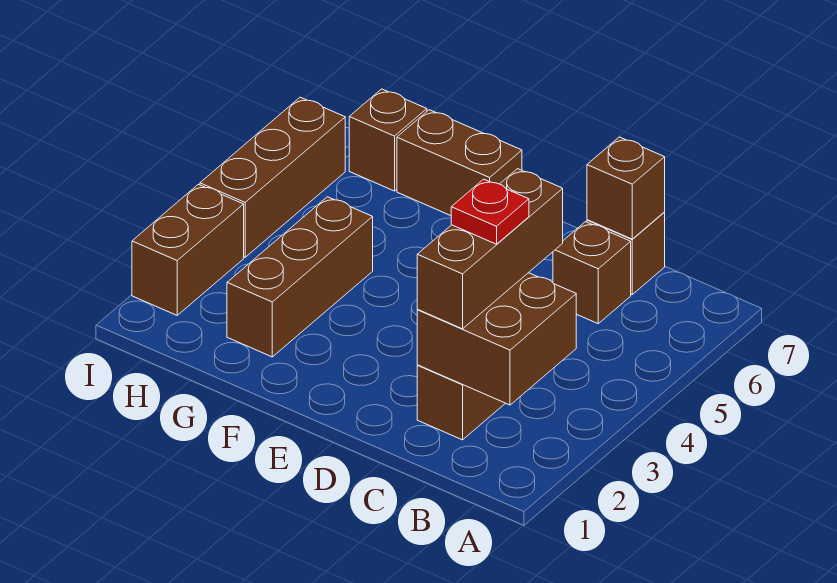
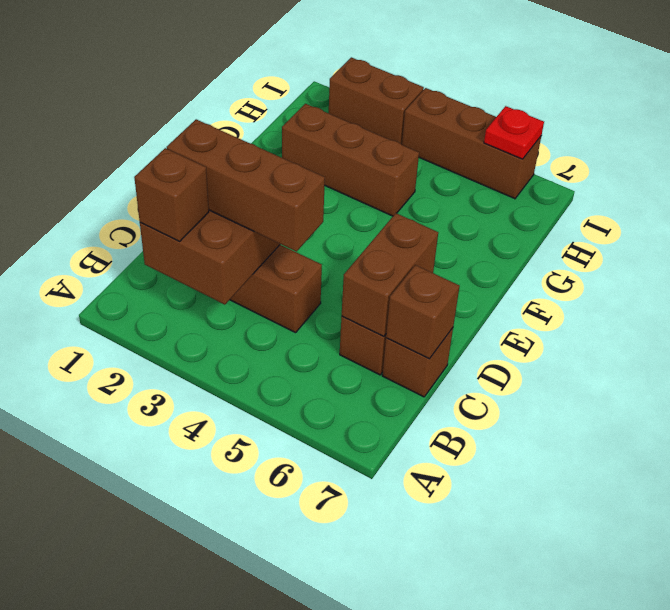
red 1x1 plate [451,179,529,244] -> red 1x1 plate moved to [484,106,544,159]
brown 1x2 brick [397,110,522,216] -> brown 1x2 brick moved to [342,213,438,337]
brown 1x1 brick [349,89,427,191] -> brown 1x1 brick moved to [134,148,209,242]

